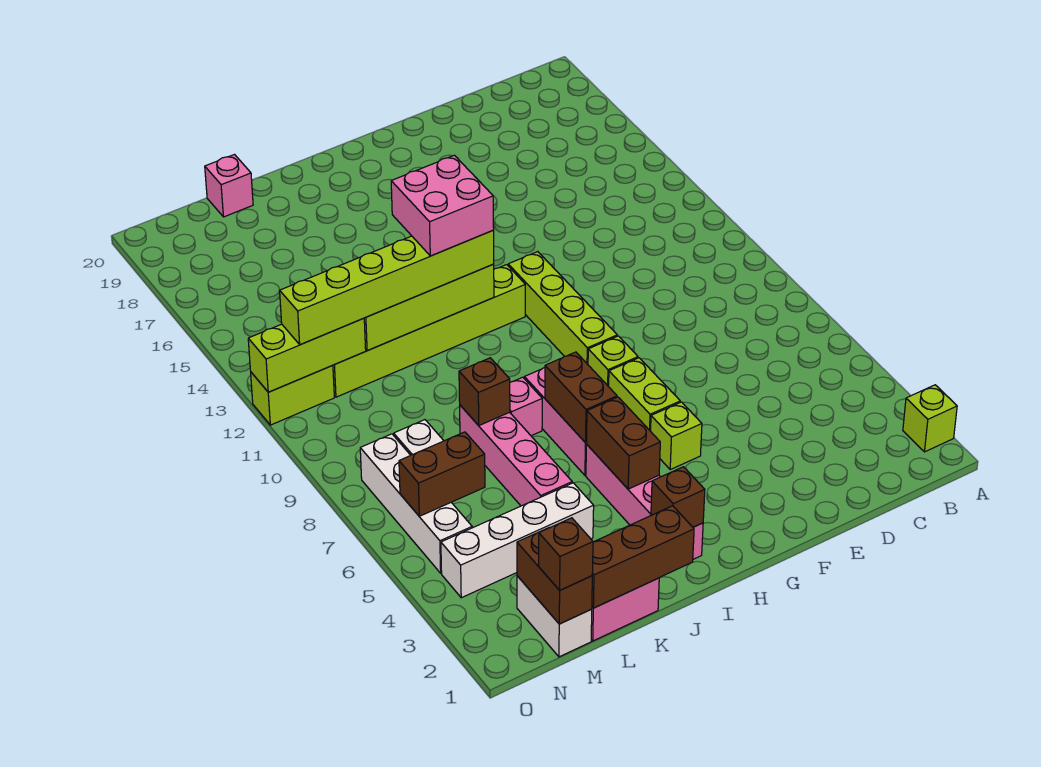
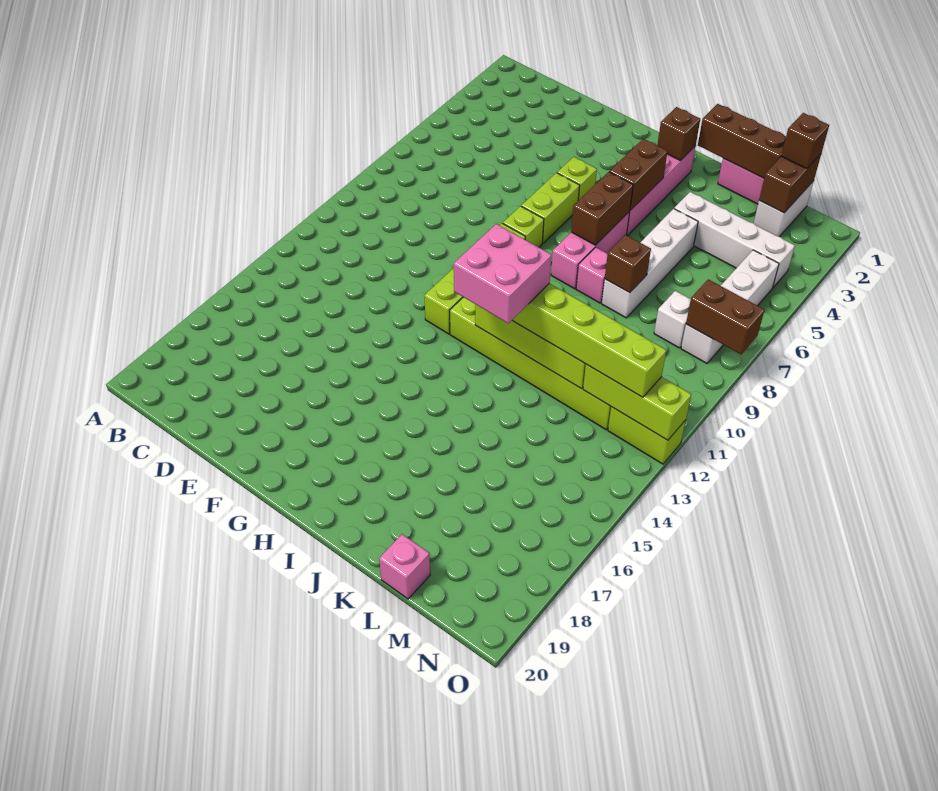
lime 1x1 brick [903,385,957,452] -> none
pink 1x4 brick [460,405,572,506] -> white 1x4 brick [602,209,698,318]
brown 1x2 brick [399,432,485,516] -> brown 1x2 brick moved to [686,279,764,354]

